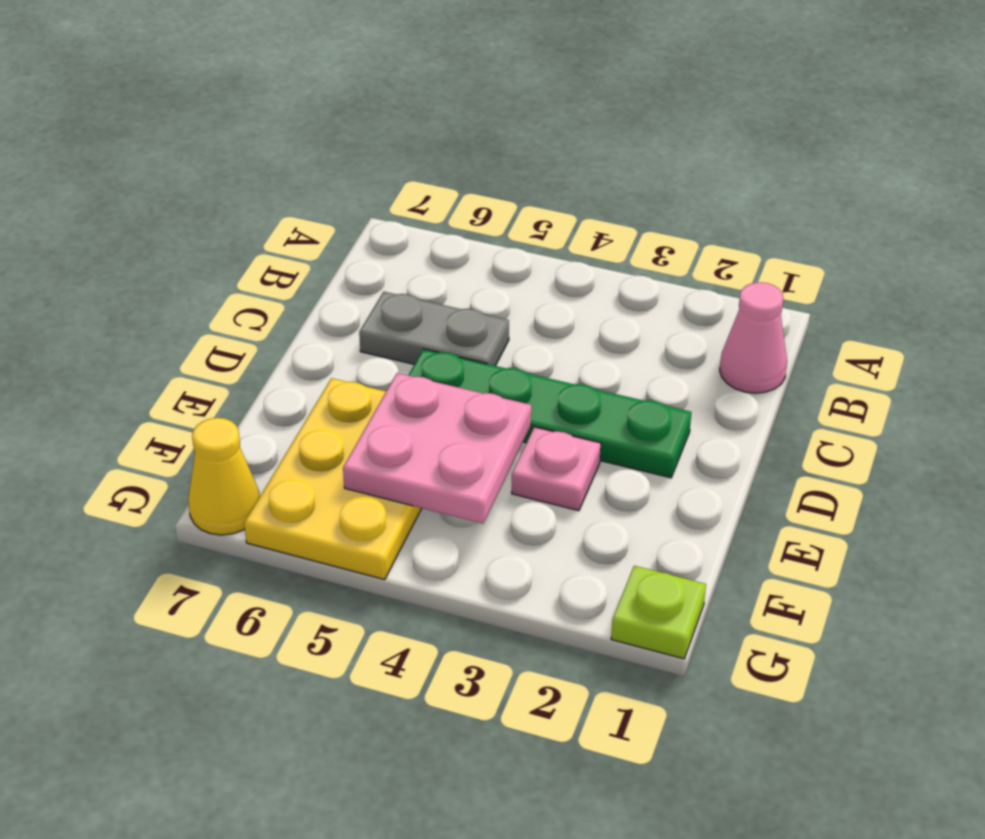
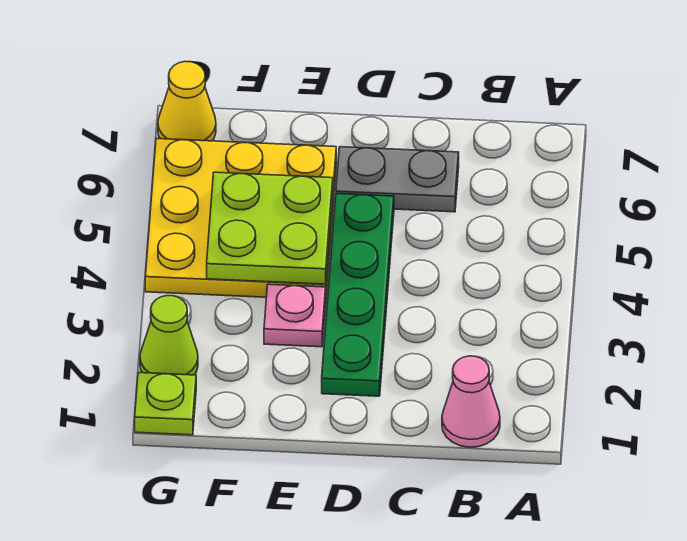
grey 1x2 plate [359,292,509,366] -> grey 1x2 plate turned to [336,147,459,212]
pink 2x2 plate [343,373,531,523] -> lime 2x2 plate [207,172,333,284]
yellow 2x3 plate [244,378,422,580] -> yellow 3x3 plate [145,139,336,297]
none -> lime 1x1 cone [140,296,198,375]

